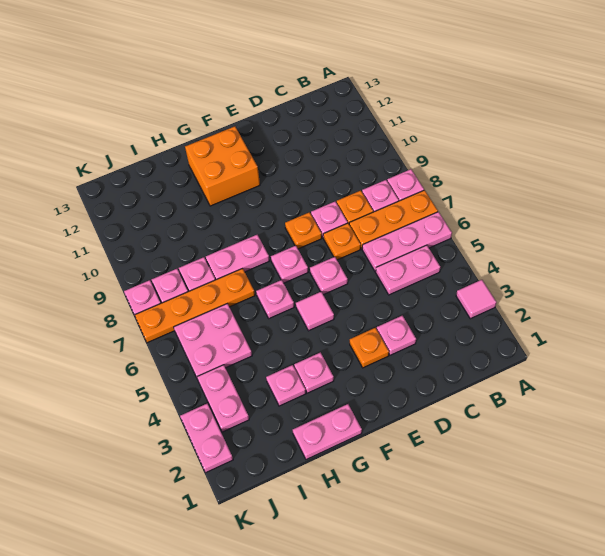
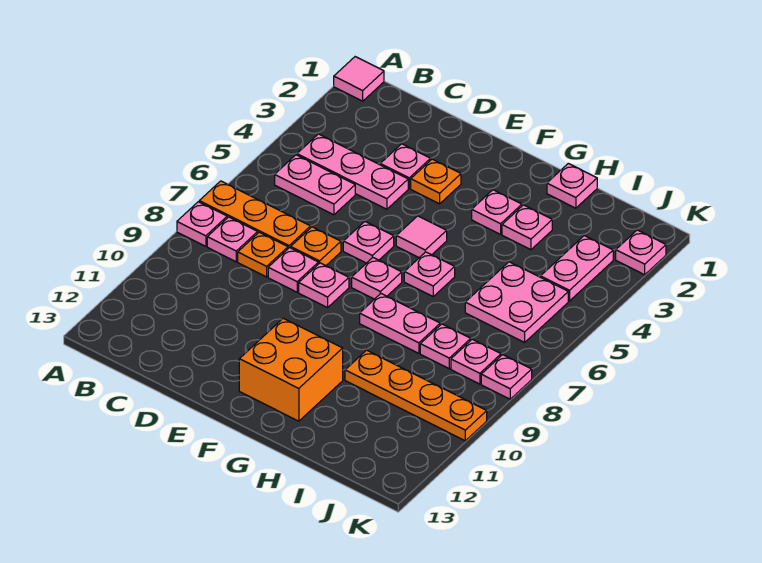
pink 1x1 tile [456,280,496,319] -> pink 1x1 tile moved to [334,57,384,101]
pink 1x3 plate [362,212,452,272] -> pink 1x3 plate moved to [297,134,408,209]
orange 1x1 plate [285,212,322,249] -> pink 1x1 plate [299,263,349,308]
pink 1x2 plate [293,404,362,460] -> pink 1x1 plate [547,163,597,208]
orange 1x4 plate [135,269,255,343] -> orange 1x4 plate moved to [345,350,487,441]
pink 1x2 plate [180,404,233,473] -> pink 1x1 plate [616,230,666,275]

